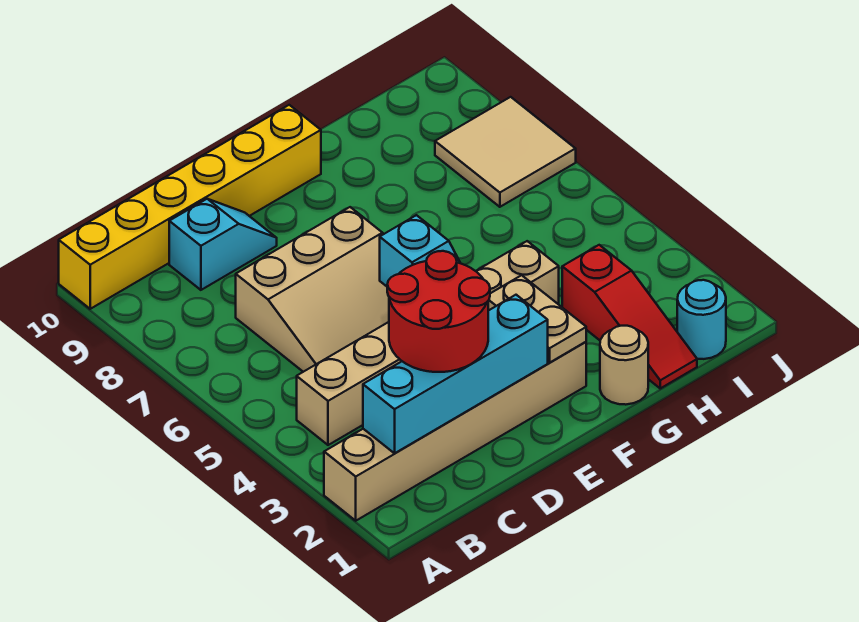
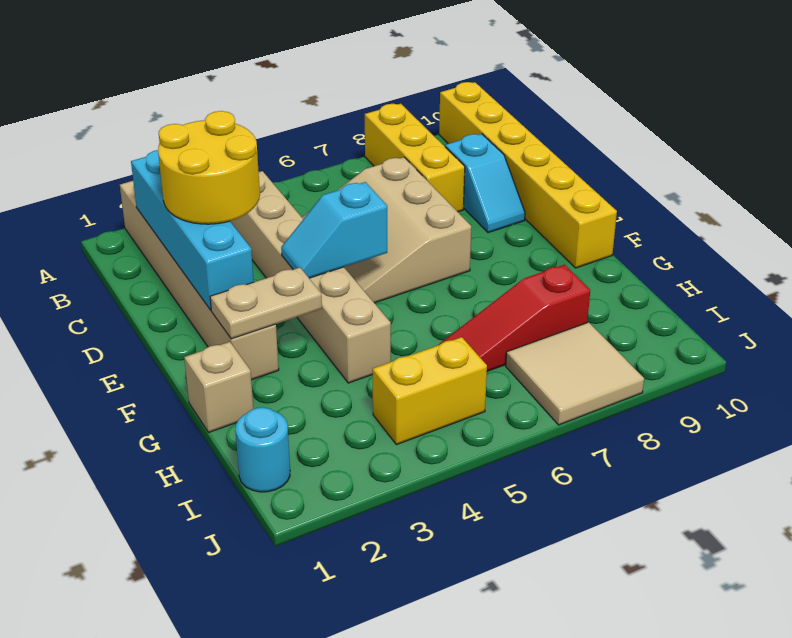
none -> yellow 1x3 brick [365,104,465,212]
red 2x2 round brick [387,251,490,372] -> yellow 2x2 round brick [158,111,260,224]
tan 1x1 round brick [600,326,648,405] -> tan 1x1 brick [184,342,253,432]
red 1x3 slope [562,245,697,388] -> red 1x3 slope moved to [439,265,590,371]
none -> yellow 1x2 brick [372,337,487,445]

